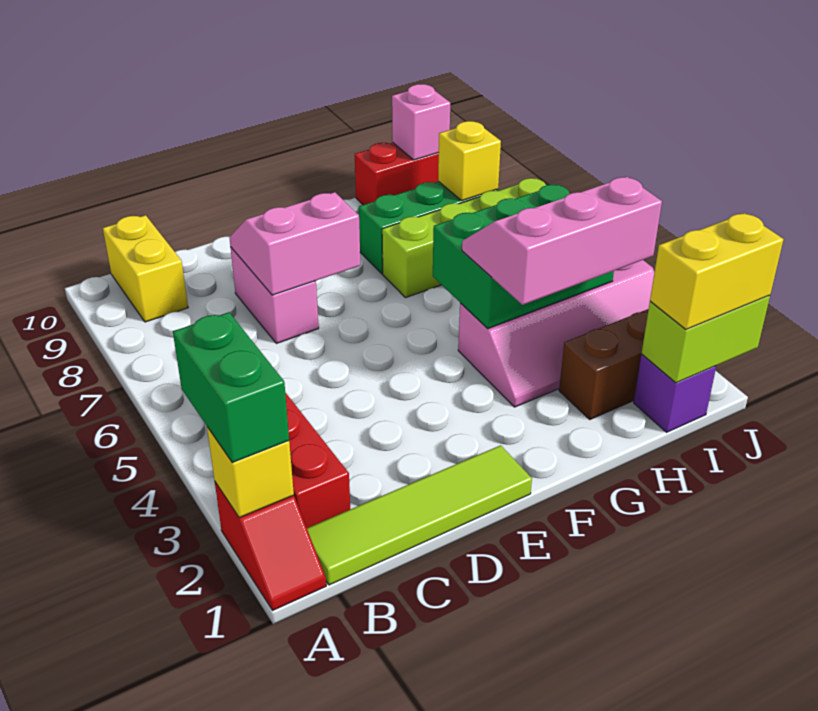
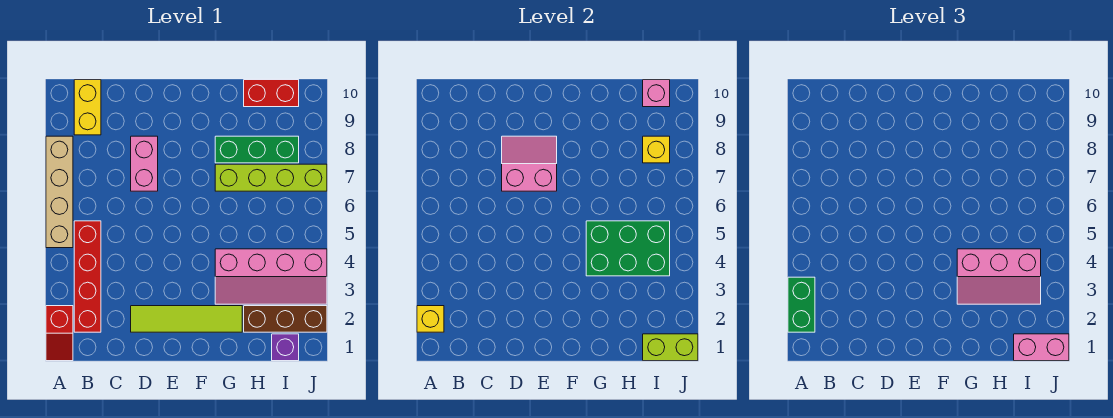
none -> tan 1x4 brick [46,136,73,248]
lime 1x4 tile [307,445,532,585] -> lime 1x4 tile moved to [131,306,242,332]
pink 2x3 slope [462,177,662,305] -> pink 2x3 slope turned to [957,249,1041,304]
yellow 1x2 brick [650,213,784,329] -> pink 1x2 brick [1014,334,1069,361]

